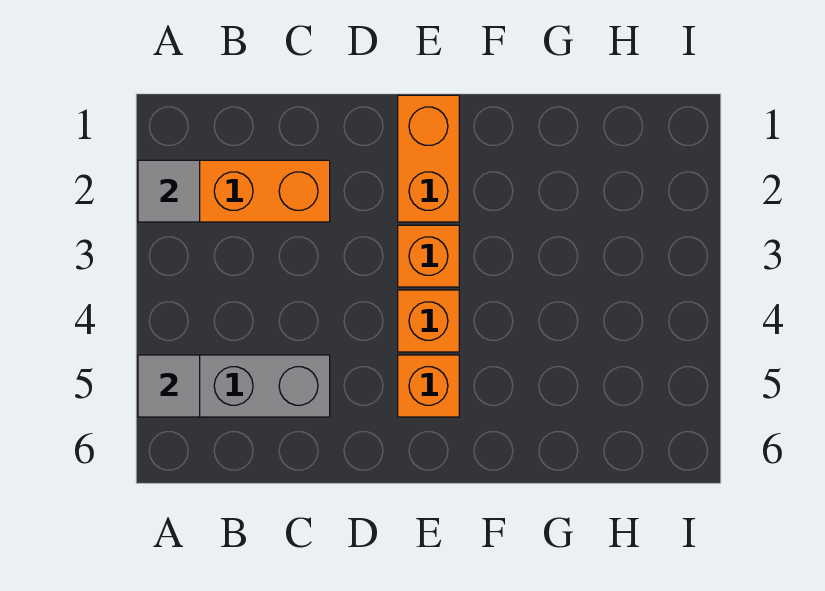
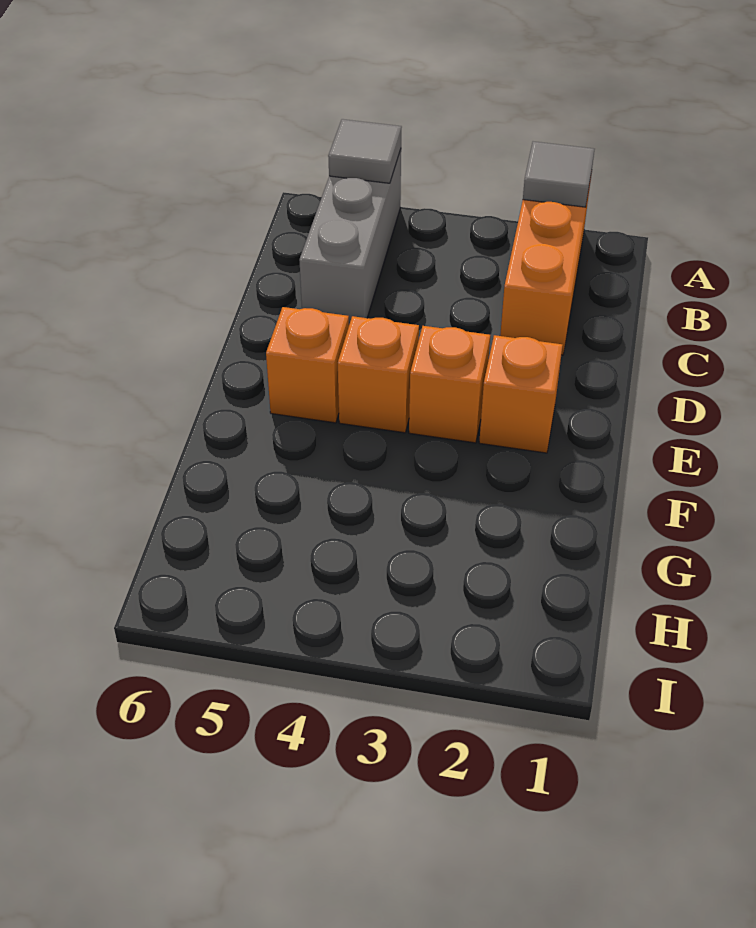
orange 1x2 brick [398,95,459,222] -> orange 1x1 brick [479,335,563,453]

